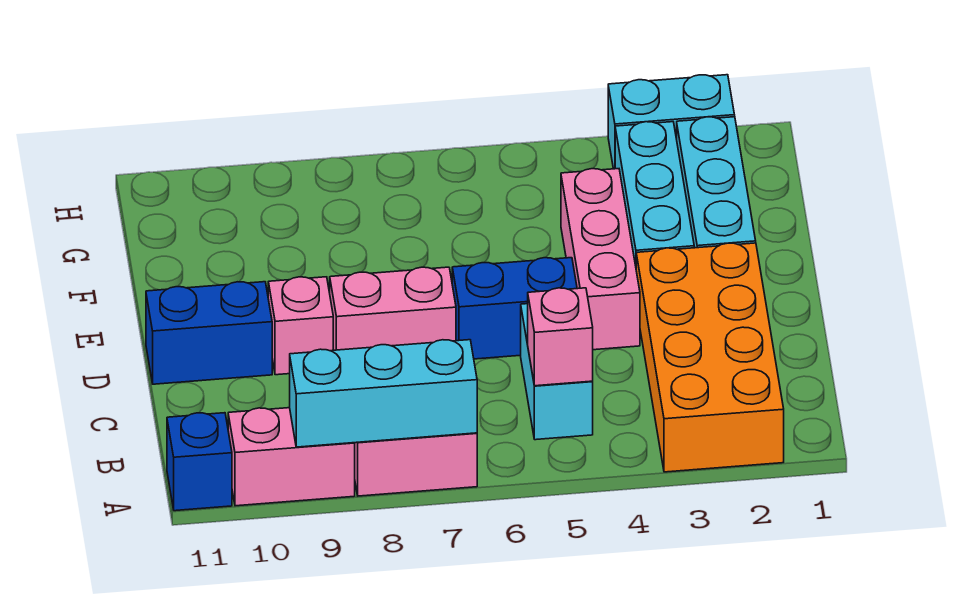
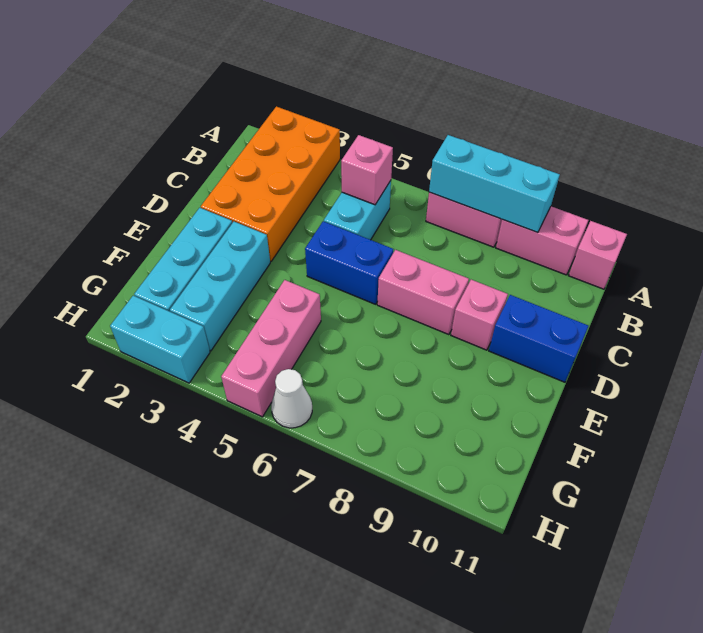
blue 1x1 brick [167,413,232,511] -> pink 1x1 brick [569,221,627,289]
pink 1x3 brick [561,169,640,350] -> pink 1x3 brick moved to [221,280,321,417]
none -> white 1x1 cone [271,369,312,428]

